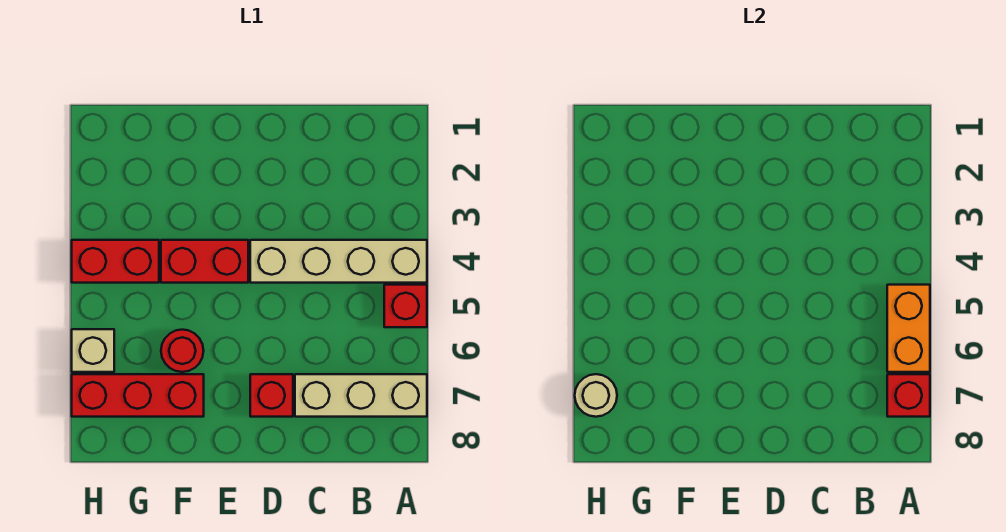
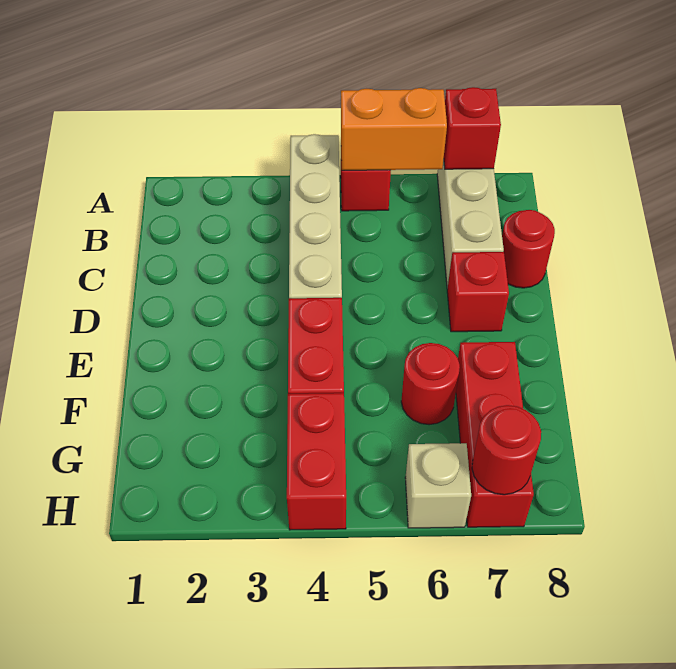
none -> red 1x1 round brick [502,210,555,288]
tan 1x1 round brick [575,374,617,417] -> red 1x1 round brick [472,405,541,495]

